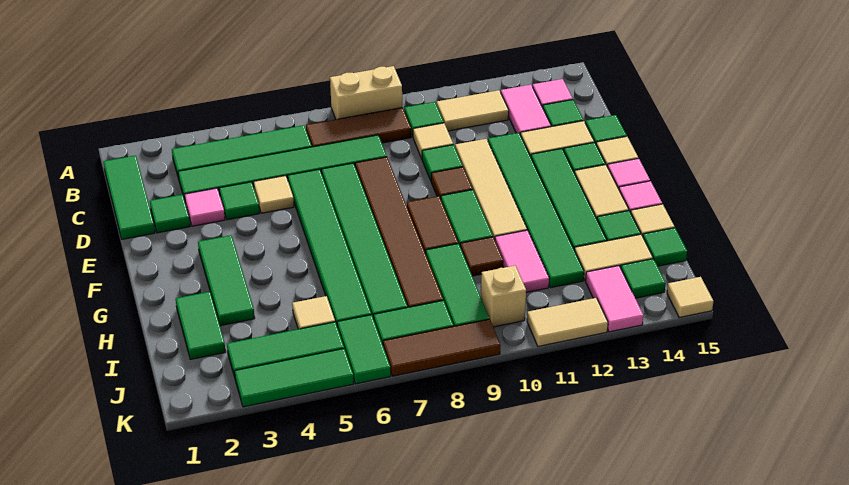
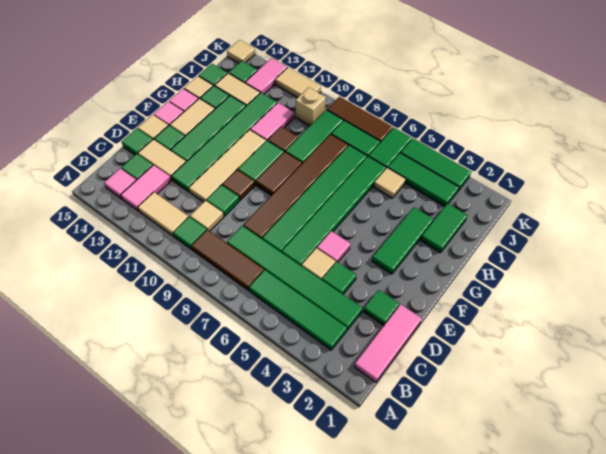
tan 1x2 brick [330,66,402,119] -> none
green 1x3 tile [103,155,155,239] -> pink 1x3 tile [355,304,422,382]
pink 1x1 tile [184,188,225,226] -> pink 1x1 tile moved to [317,231,350,263]

